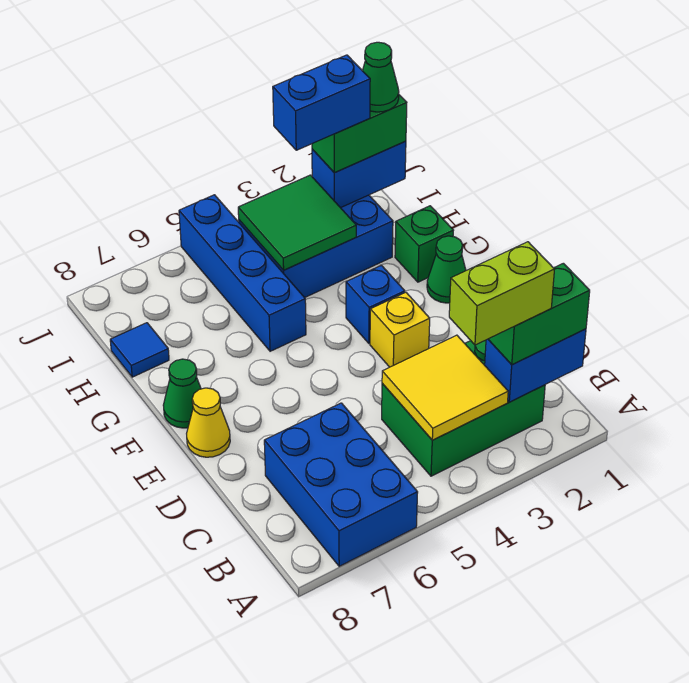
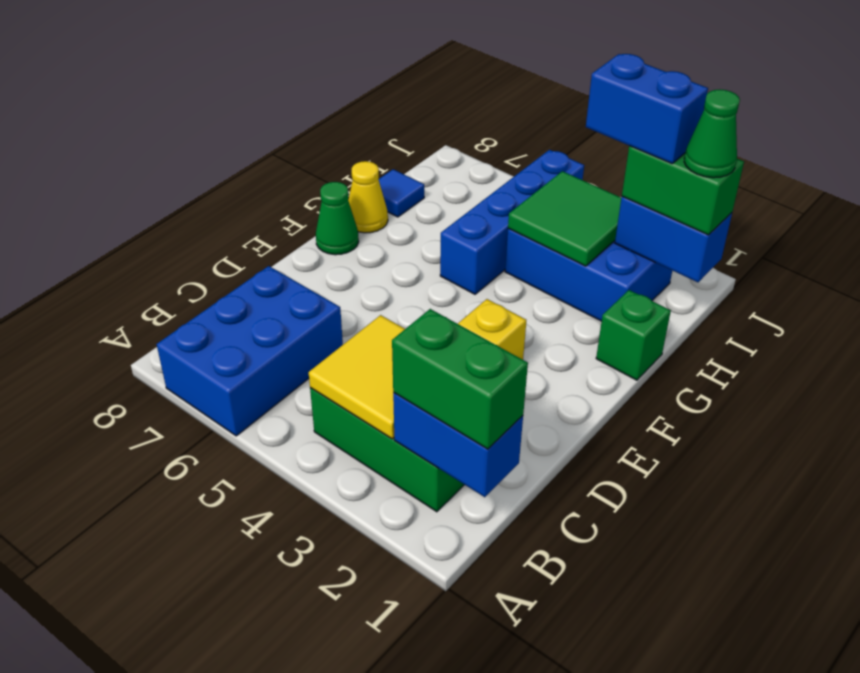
lime 1x2 brick [449,242,555,345] -> none
yellow 1x1 cone [187,388,230,457] -> yellow 1x1 cone moved to [348,161,388,233]
green 1x1 cone [427,236,466,303] -> none
blue 1x1 brick [346,265,405,343] -> none

